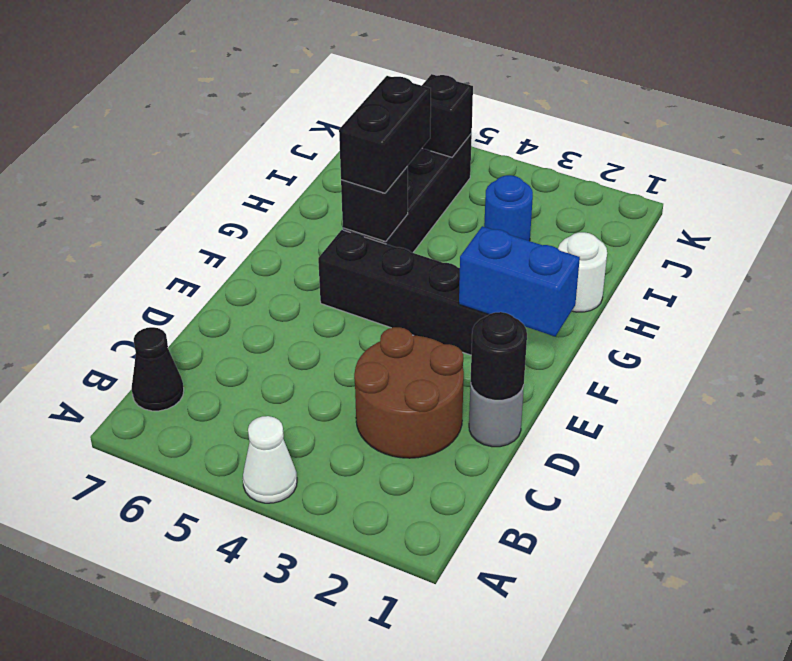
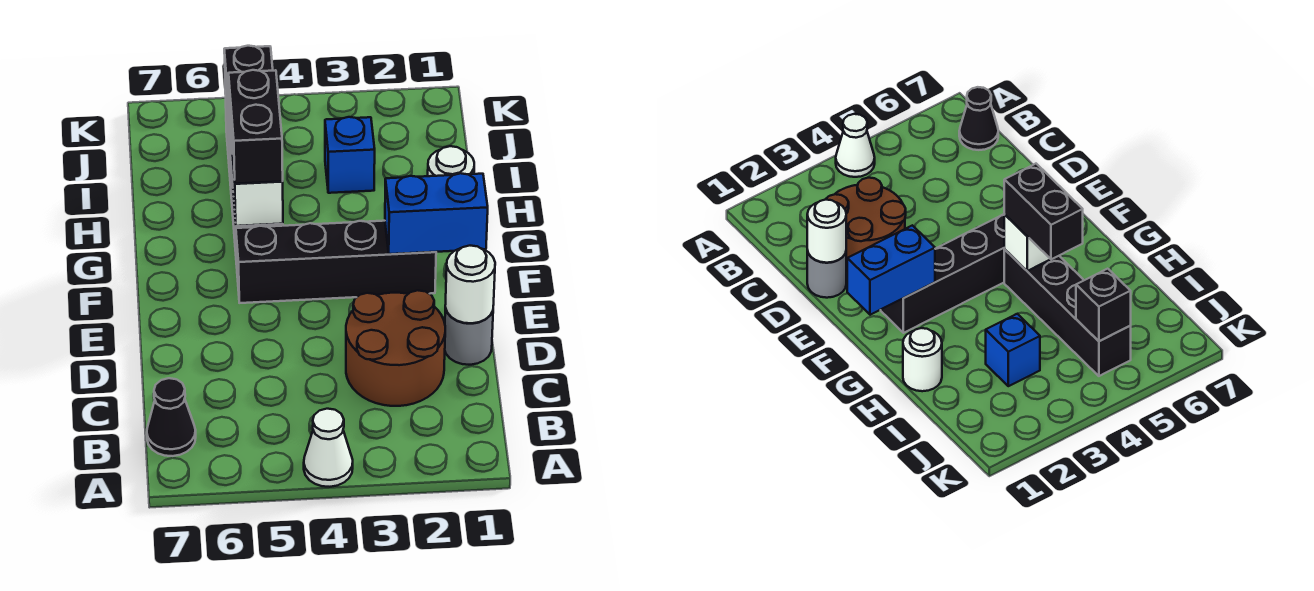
black 1x1 round brick [471,312,527,400] -> white 1x1 round brick [445,246,495,323]
black 1x1 brick [341,167,408,242] -> white 1x1 brick [232,154,283,226]
blue 1x1 round brick [484,175,533,241] -> blue 1x1 brick [325,117,375,193]

